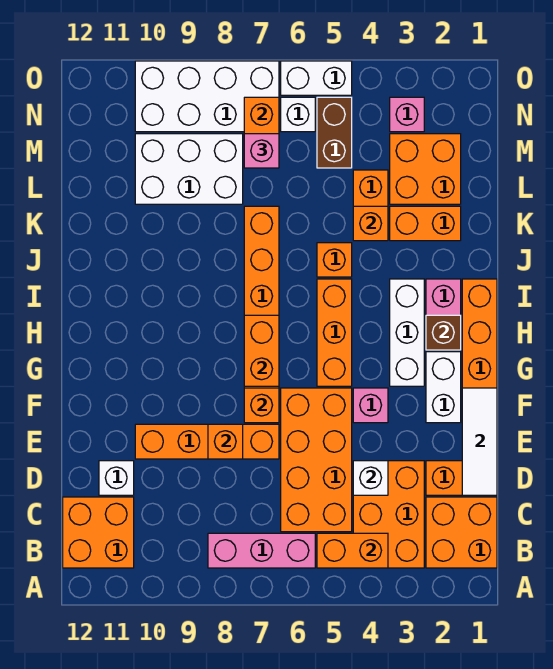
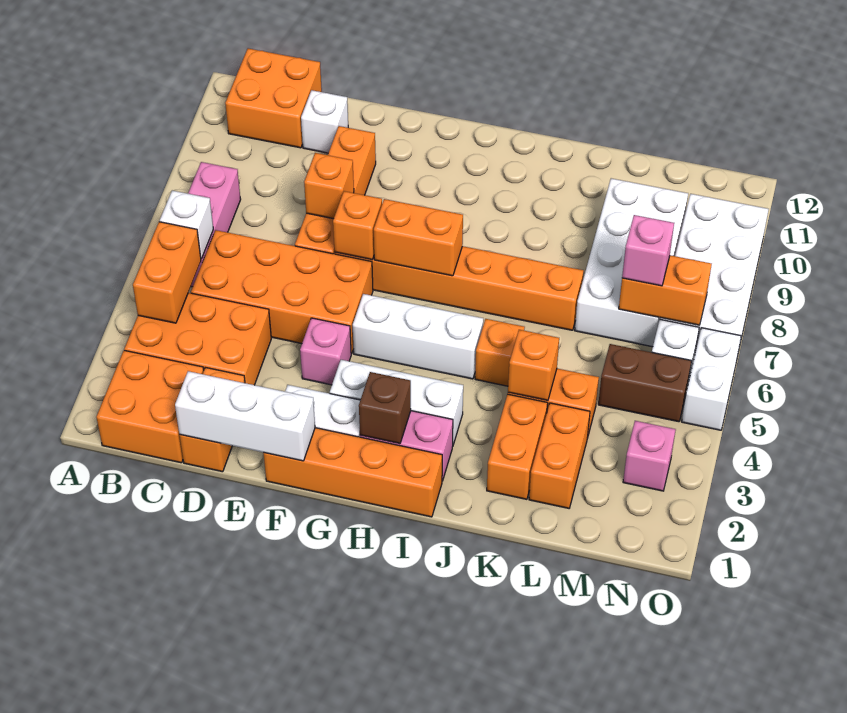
white 1x3 tile [462,388,497,495] -> white 1x3 brick [175,371,315,461]
white 1x1 brick [353,461,388,495] -> white 1x1 brick moved to [160,190,213,259]
orange 1x3 brick [317,279,352,386] -> white 1x3 brick [353,294,483,379]
orange 2x2 brick [390,134,461,204] -> orange 1x2 brick [529,403,590,508]
white 2x3 brick [135,134,243,204] -> white 2x4 brick [575,178,688,347]

